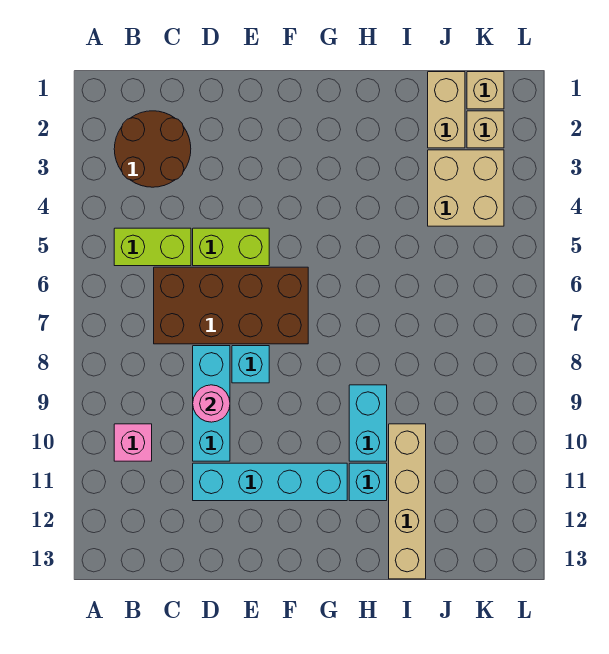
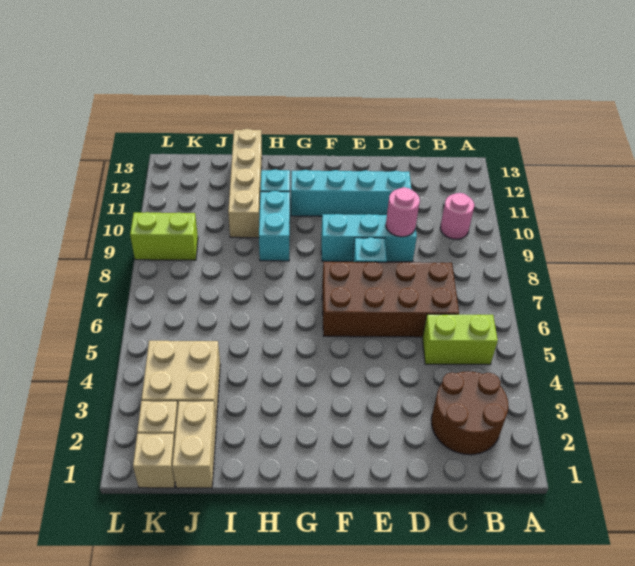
pink 1x1 brick [114,424,152,461] -> pink 1x1 round brick [440,193,474,239]
lime 1x2 brick [193,228,269,266] -> lime 1x2 brick moved to [130,212,198,260]
cyan 1x3 brick [193,346,230,461] -> cyan 1x3 brick turned to [321,214,417,262]

